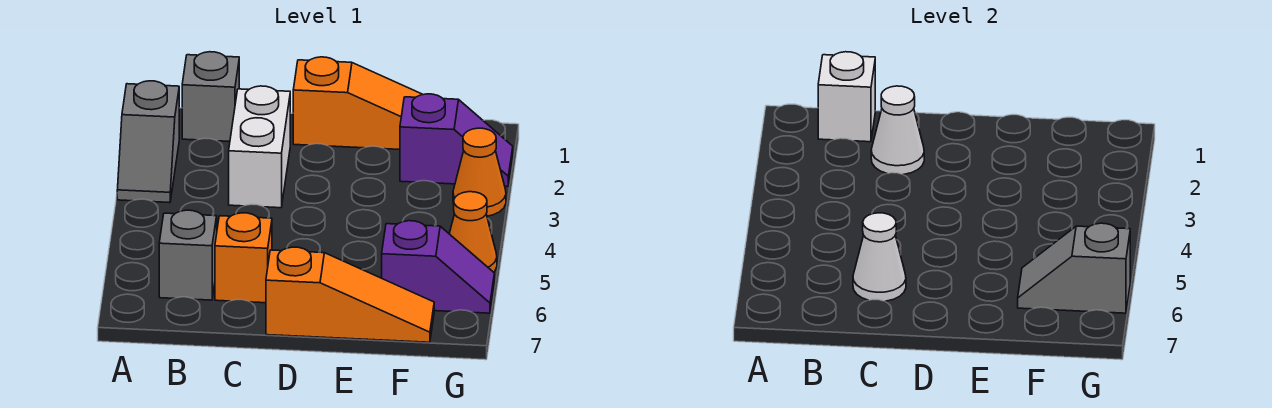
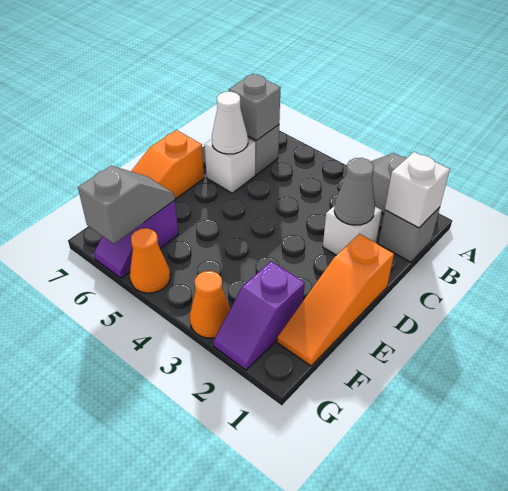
none -> grey 1x1 brick [229,74,281,141]
white 1x2 brick [229,86,290,208] -> white 1x1 brick [323,206,382,255]
white 1x1 cone [871,86,924,174] -> grey 1x1 cone [334,158,375,225]
orange 1x1 brick [215,213,272,303] -> white 1x1 brick [205,138,255,193]

